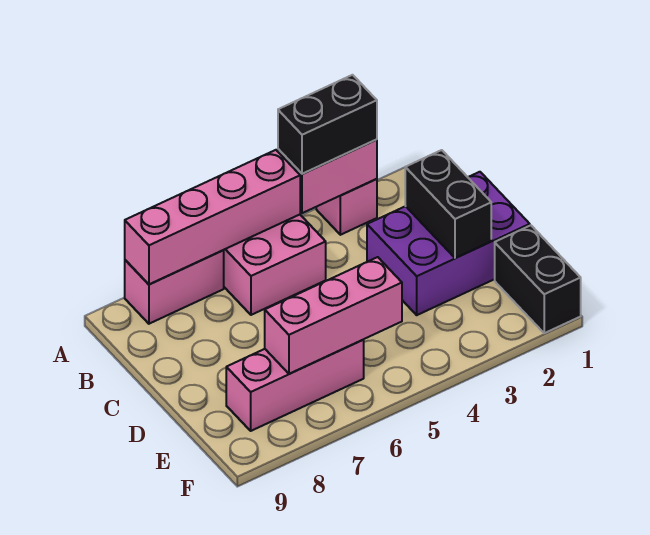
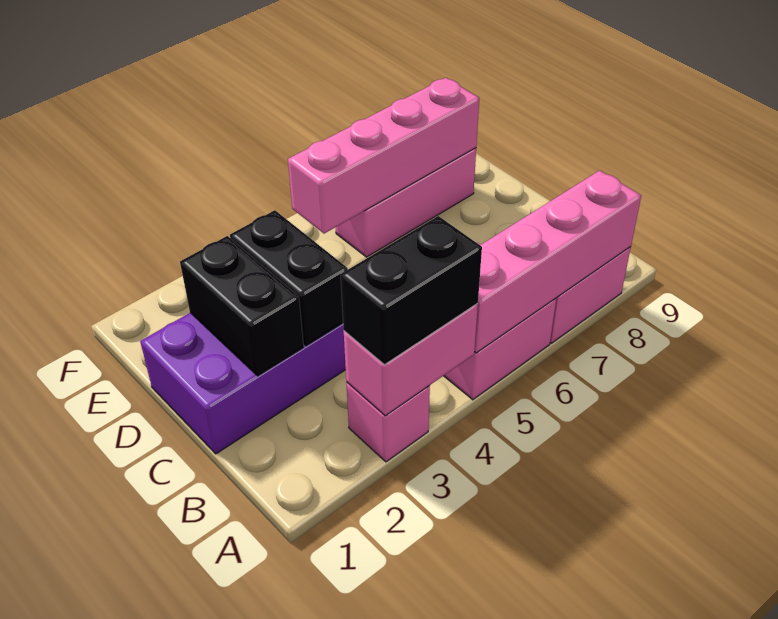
black 1x2 brick [495,225,581,333] -> black 1x2 brick moved to [230,210,348,346]
pink 1x3 brick [265,257,402,374] -> pink 1x4 brick [288,78,479,234]

